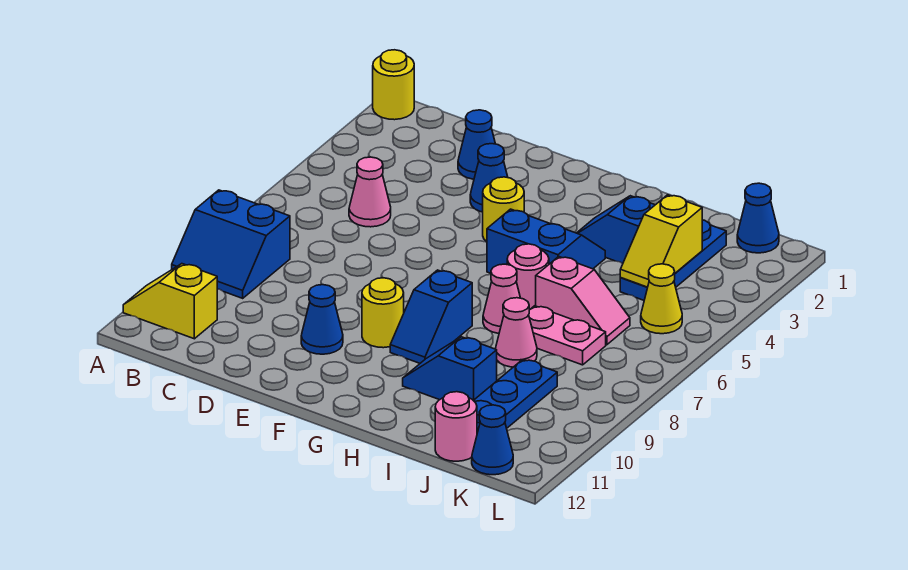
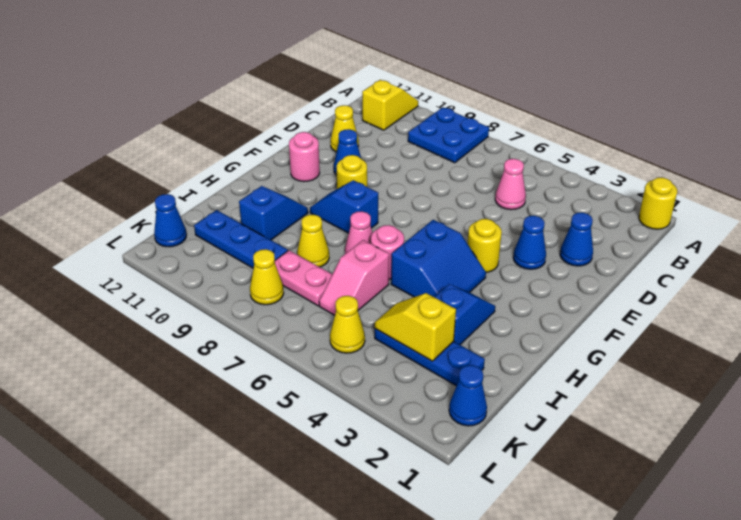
blue 2x2 slope [172,190,290,298] -> blue 2x2 plate [408,107,489,163]
none -> yellow 1x1 cone [331,105,359,152]
pink 1x2 plate [529,306,606,365] -> pink 1x2 plate turned to [275,250,332,306]
pink 1x1 cone [496,298,537,367] -> yellow 1x1 cone [297,215,329,267]
pink 1x1 round brick [435,392,477,461] -> pink 1x1 round brick moved to [289,132,320,182]
none -> yellow 1x1 cone [250,249,284,305]

